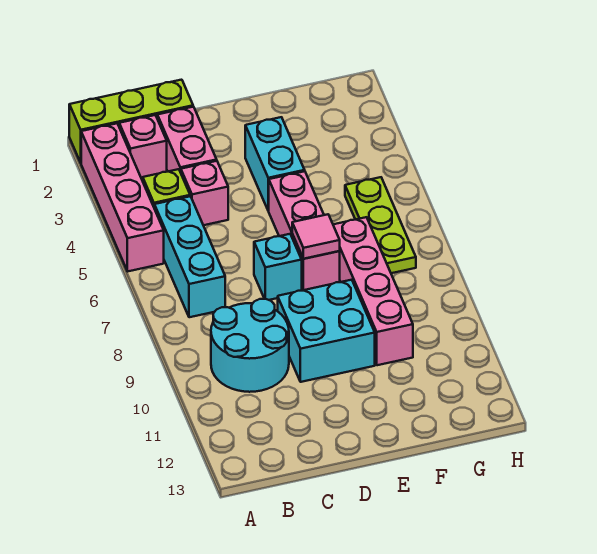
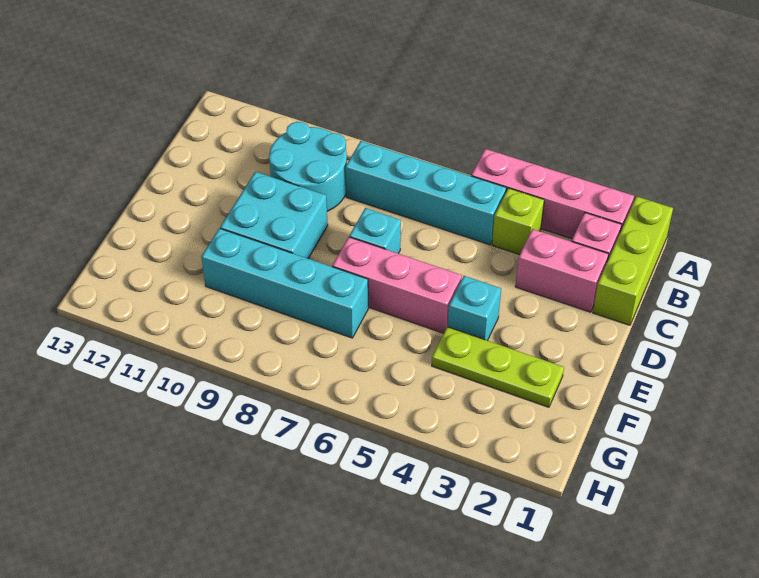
cyan 1x3 brick [154,196,225,317] -> cyan 1x4 brick [345,141,506,245]
pink 1x1 brick [181,161,228,225] -> none
cyan 1x2 brick [245,117,305,211] -> cyan 1x1 brick [448,276,501,340]
pink 1x1 tile [292,214,340,259] -> none
pink 1x4 brick [333,217,413,365] -> cyan 1x4 brick [201,228,368,338]
lime 1x3 plate [345,177,416,273] -> lime 1x3 plate moved to [432,327,564,407]

